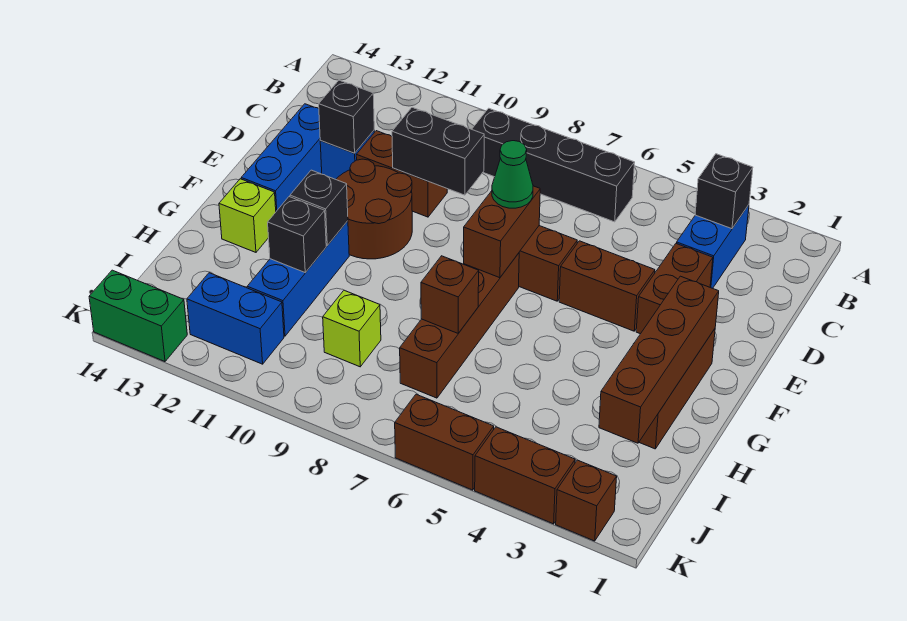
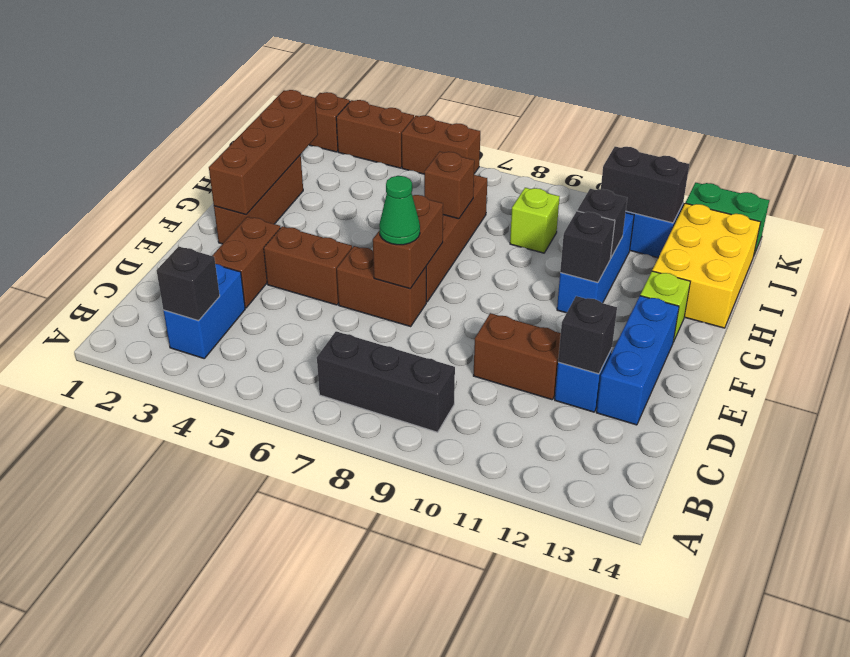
black 1x4 brick [472,108,635,222] -> black 1x3 brick [317,331,455,432]
black 1x2 brick [392,107,484,195] -> black 1x2 brick moved to [601,147,689,223]
brown 2x2 round brick [336,159,412,259] -> none
none -> yellow 2x3 brick [652,203,760,328]

